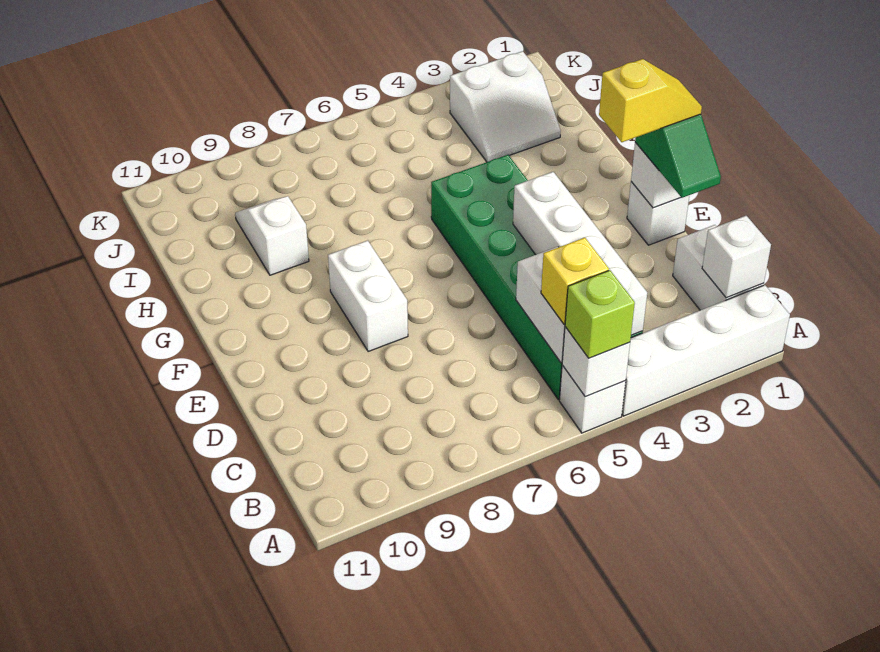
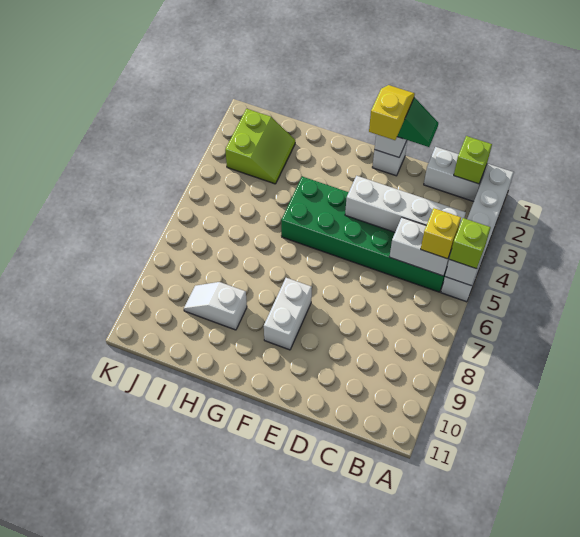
white 1x1 brick [702,216,771,298] -> lime 1x1 brick [454,136,492,184]
white 1x2 brick [328,240,408,351] -> white 1x2 brick turned to [264,278,312,350]
white 2x2 slope [450,51,561,162] -> lime 2x2 slope [225,109,295,184]

